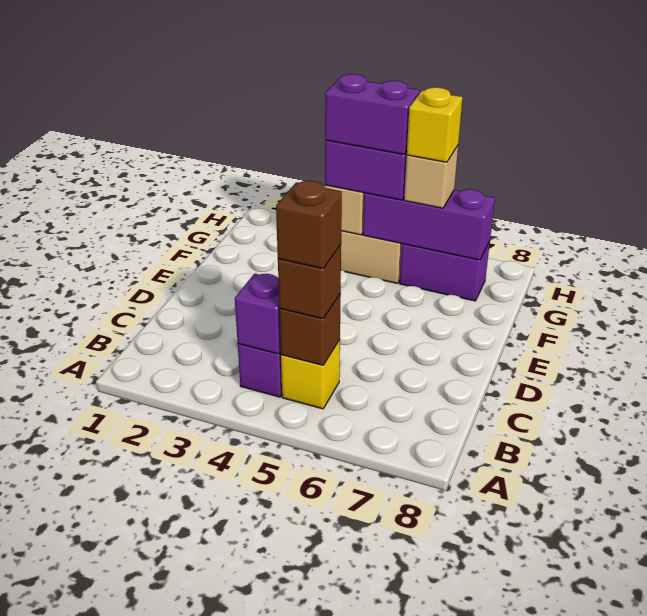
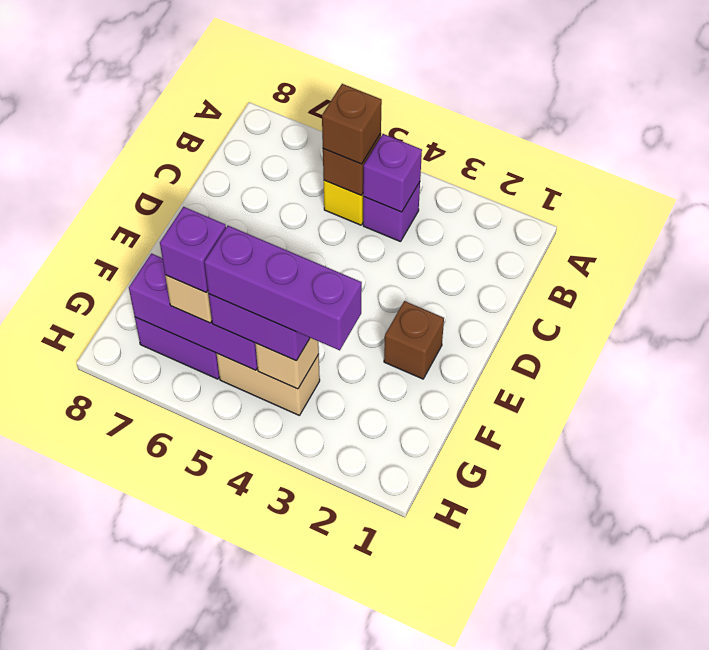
brown 1x1 brick [276,181,342,269] -> brown 1x1 brick moved to [384,301,444,379]
purple 1x2 brick [325,74,420,155] -> purple 1x3 brick [204,226,362,350]
yellow 1x1 brick [407,87,463,162] -> purple 1x1 brick [160,207,226,293]

